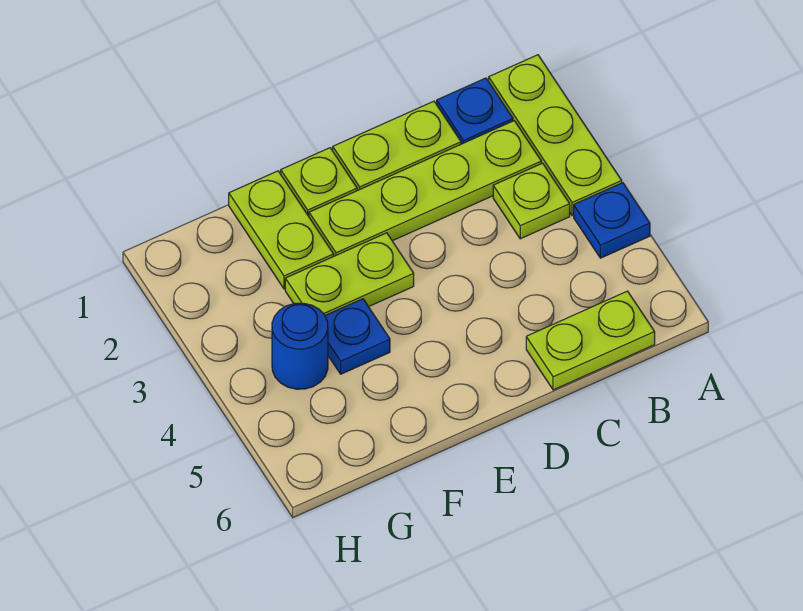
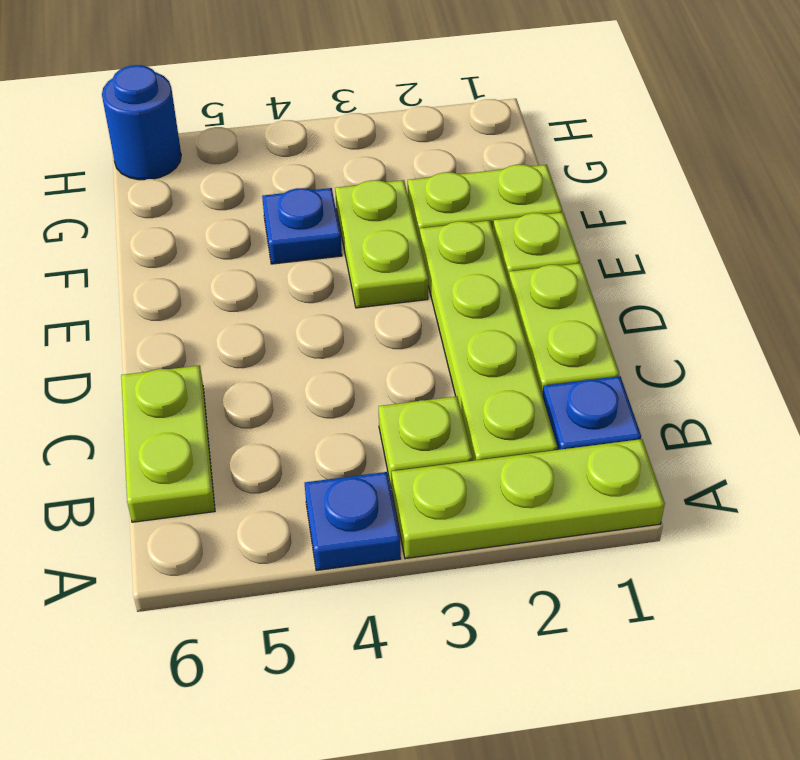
blue 1x1 round brick [272,303,328,389] -> blue 1x1 round brick moved to [102,65,181,180]

